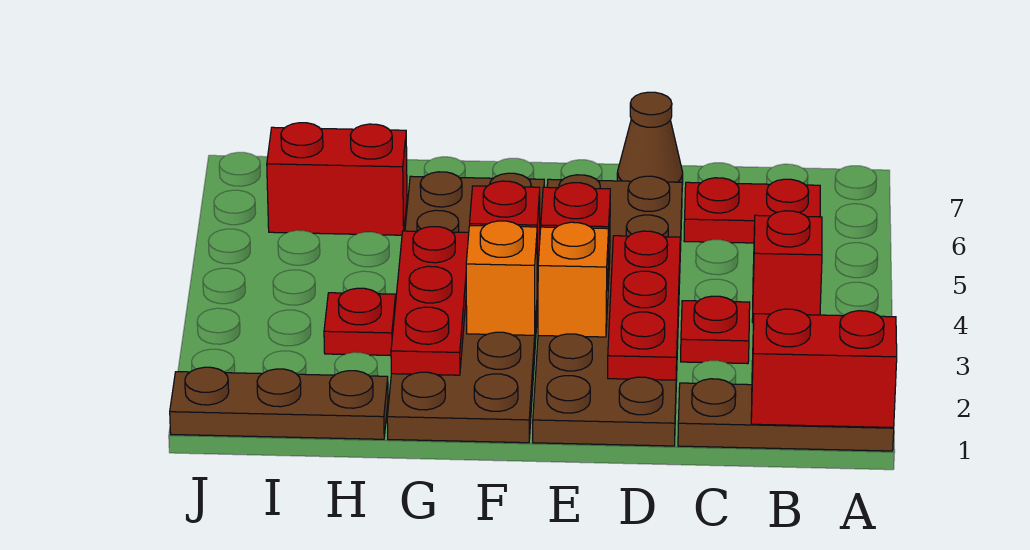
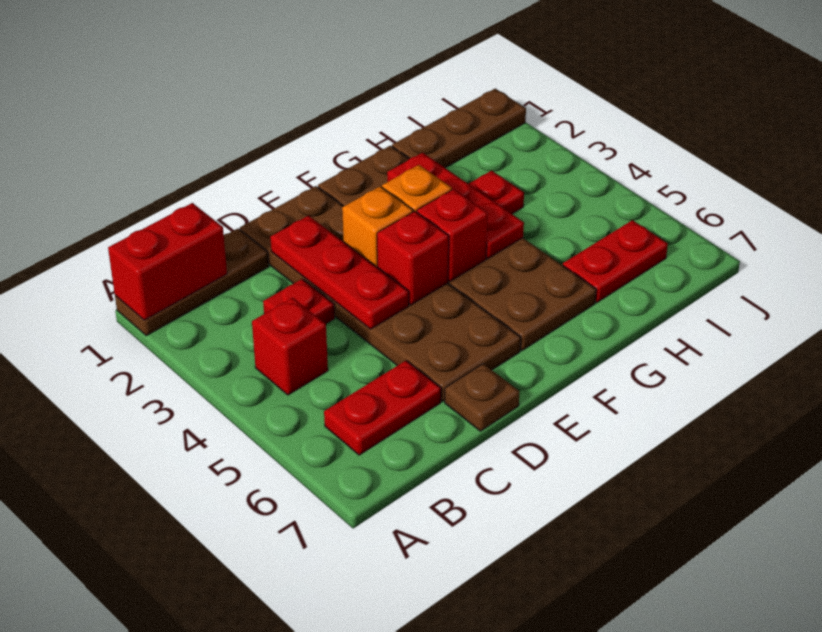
brown 1x1 cone [617,92,683,184] -> brown 1x1 plate [445,364,520,431]
red 1x2 brick [267,123,407,235] -> red 1x2 plate [563,220,668,303]

